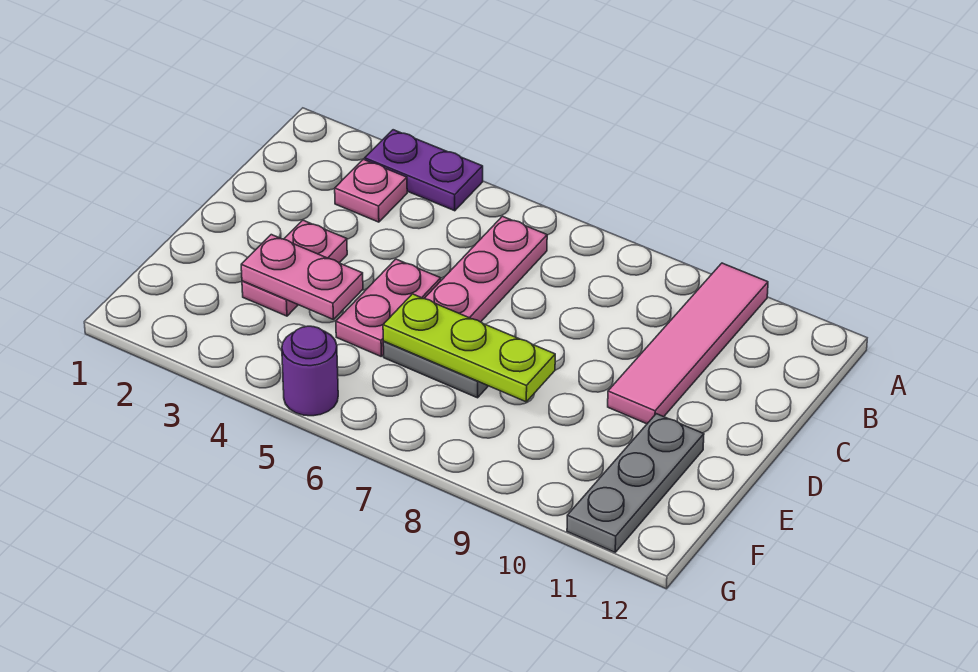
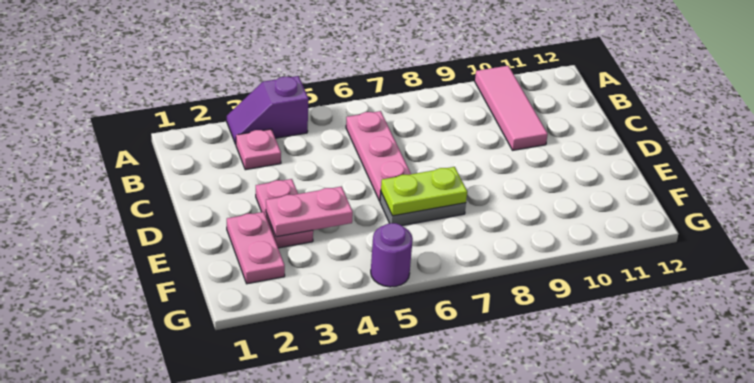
purple 1x2 plate [365,130,483,211] -> purple 1x2 slope [227,76,309,144]
pink 1x4 tile [608,263,768,424] -> pink 1x3 tile [475,66,548,150]
pink 1x2 plate [336,259,441,356] -> pink 1x2 plate moved to [227,212,285,284]
lime 1x3 plate [383,294,555,402] -> lime 1x2 plate [381,167,467,216]
grey 1x3 plate [567,414,704,552] -> none

